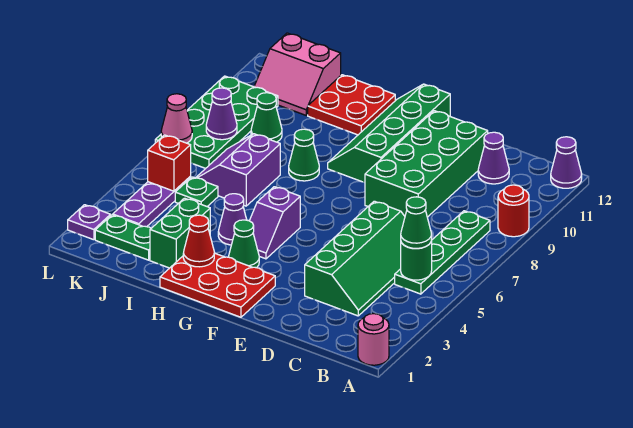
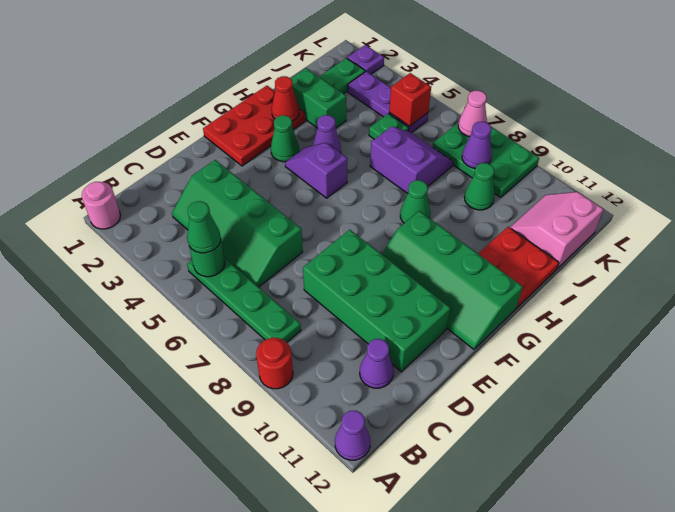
green 2x4 slope [328,84,450,183] -> green 2x4 slope turned to [382,211,523,349]
green 2x4 plate [155,76,278,168] -> green 2x3 plate [433,122,539,198]

